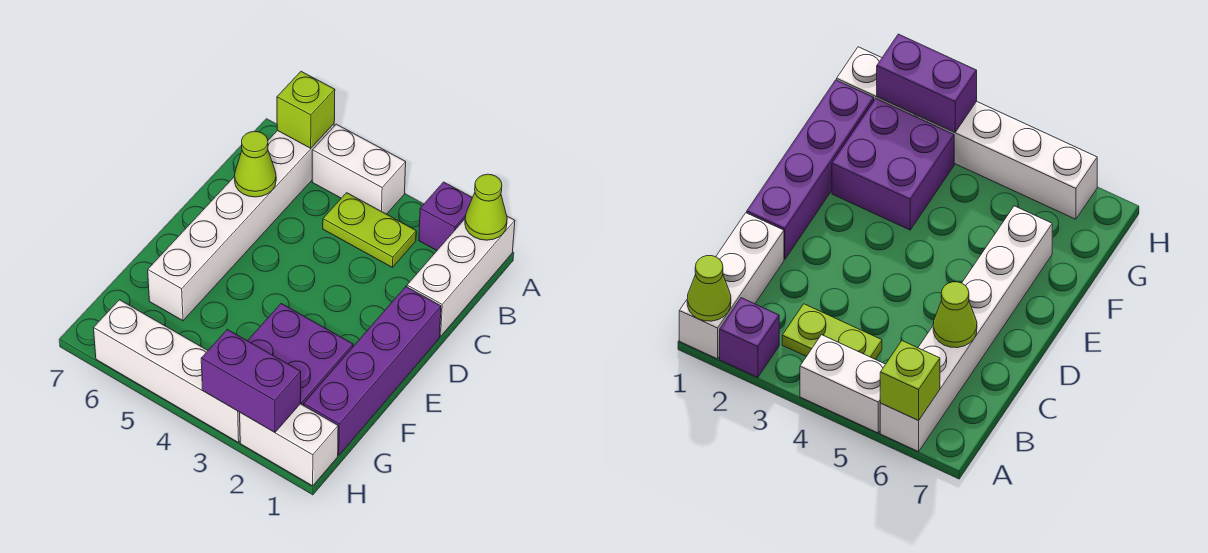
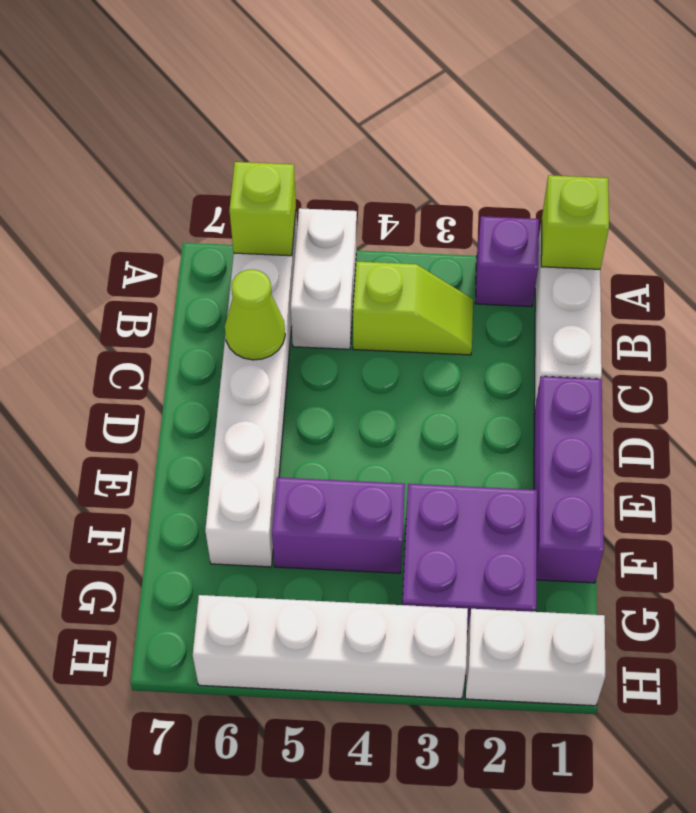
lime 1x1 cone [465,174,507,240] -> lime 1x1 brick [541,175,609,269]
white 1x2 brick [312,124,406,214] -> white 1x2 brick turned to [291,208,357,349]
lime 1x2 plate [323,193,416,267] -> lime 1x2 slope [353,262,473,355]
purple 1x4 brick [304,287,441,455] -> purple 1x3 brick [534,376,604,583]
purple 1x2 brick [201,329,301,432] -> purple 1x2 brick moved to [272,477,405,573]

